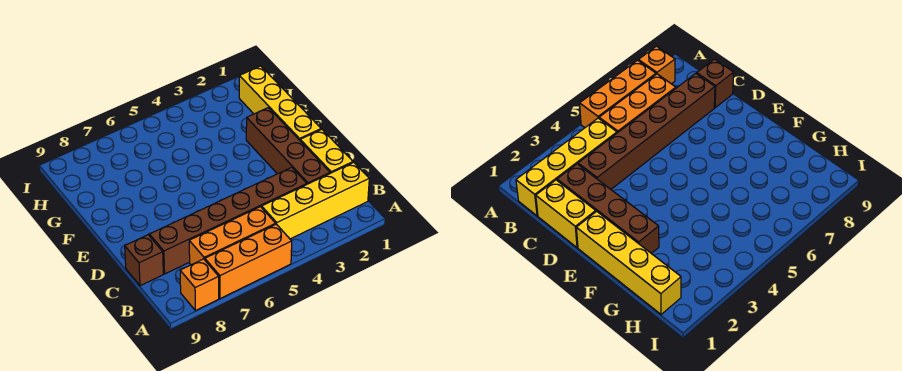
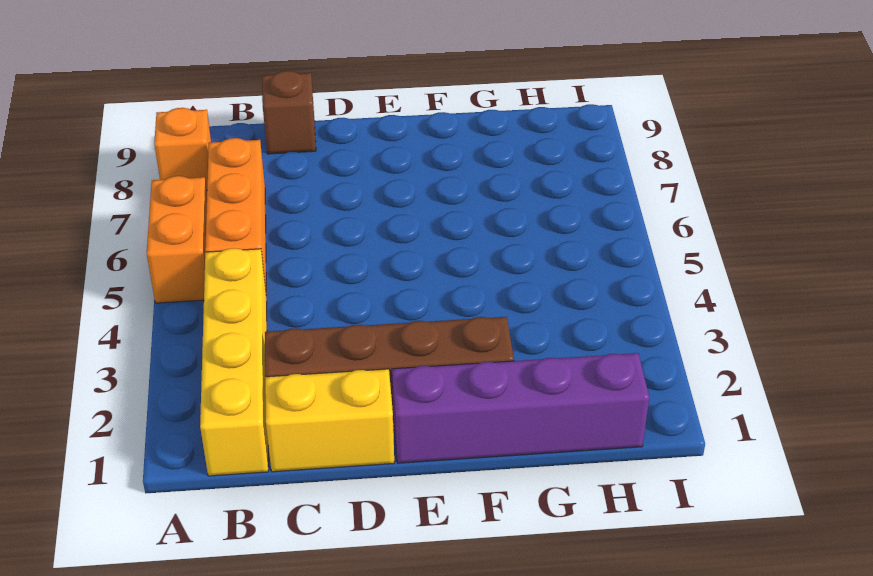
orange 1x3 brick [205,224,292,299] -> orange 1x2 brick [147,176,207,303]
brown 1x6 brick [149,167,307,274] -> none
yellow 1x4 brick [239,66,321,140] -> purple 1x4 brick [392,353,649,463]

